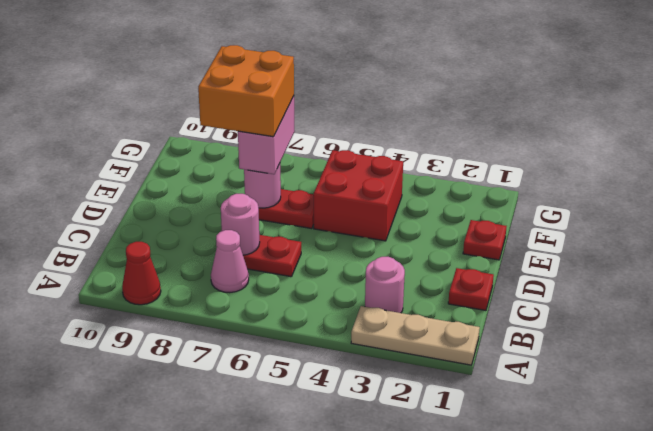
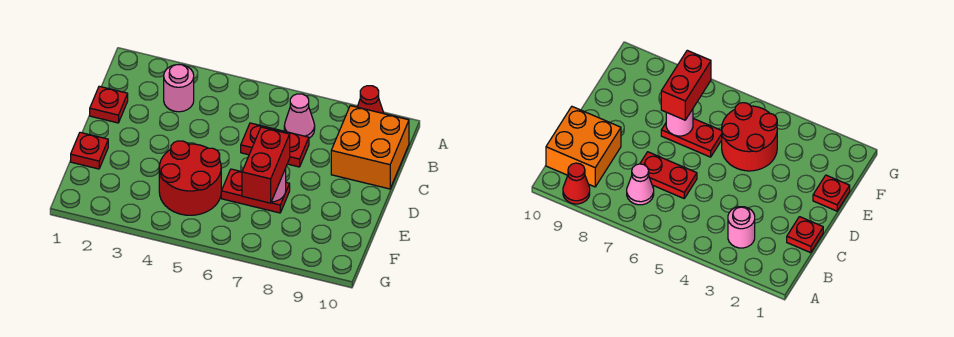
tan 1x3 plate [351,306,480,365] -> none
pink 1x1 round brick [221,194,260,255] -> none
red 2x2 brick [314,150,403,241] -> red 2x2 round brick [159,141,221,215]
pink 1x2 brick [238,96,295,174] -> red 1x2 brick [242,127,290,203]
orange 2x2 brick [198,45,294,137] -> orange 2x2 brick moved to [331,106,409,189]

